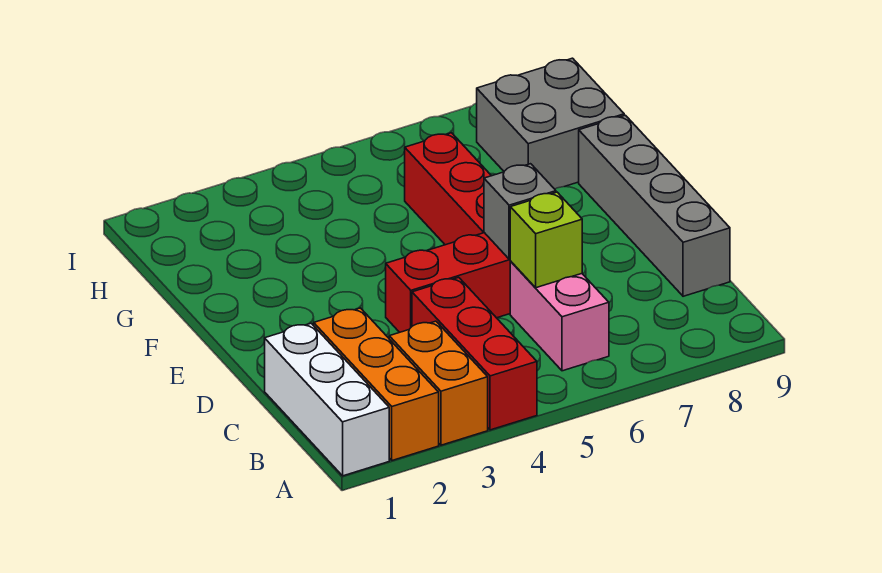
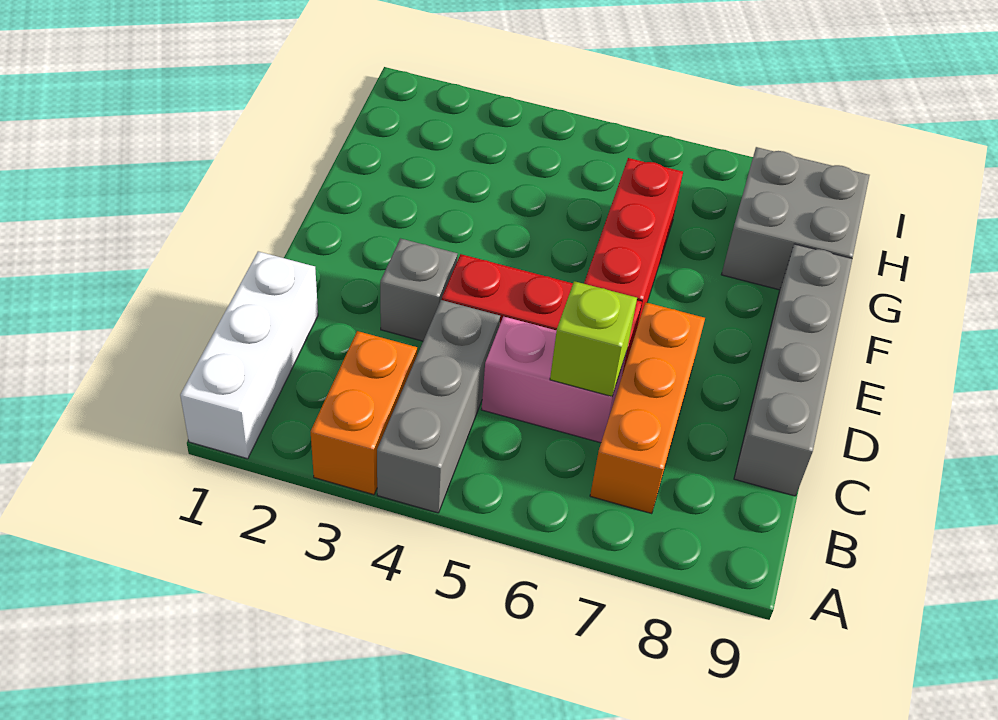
orange 1x3 brick [314,308,439,460] -> orange 1x3 brick moved to [590,302,705,514]
red 1x3 brick [412,277,537,430] -> grey 1x3 brick [377,300,500,513]
pink 1x2 brick [510,262,609,371] -> pink 1x2 brick turned to [481,317,627,443]
grey 1x1 brick [484,164,556,259] -> grey 1x1 brick moved to [380,238,457,341]

